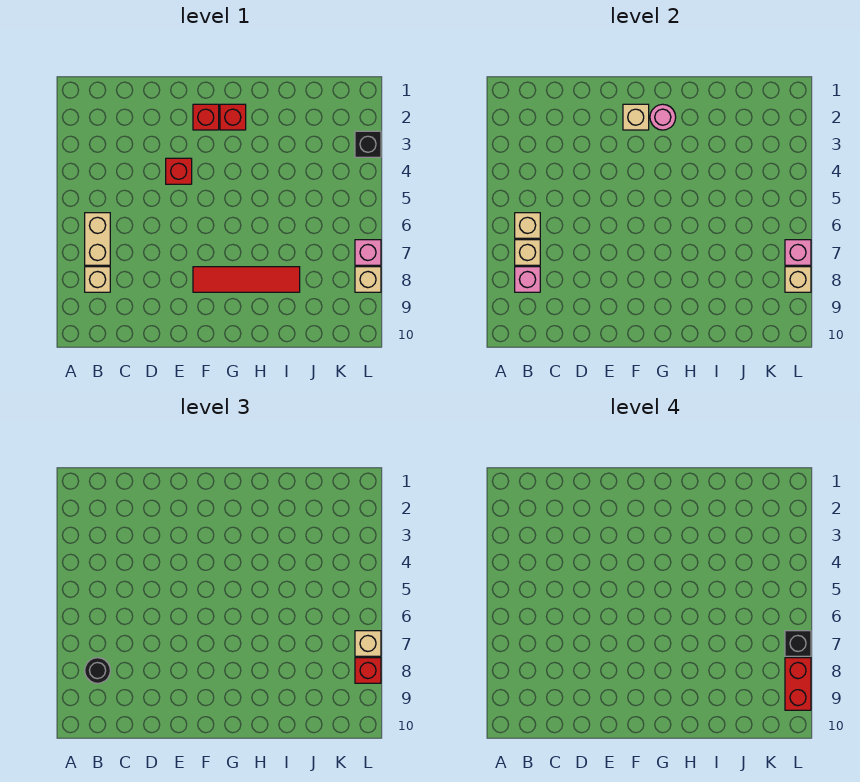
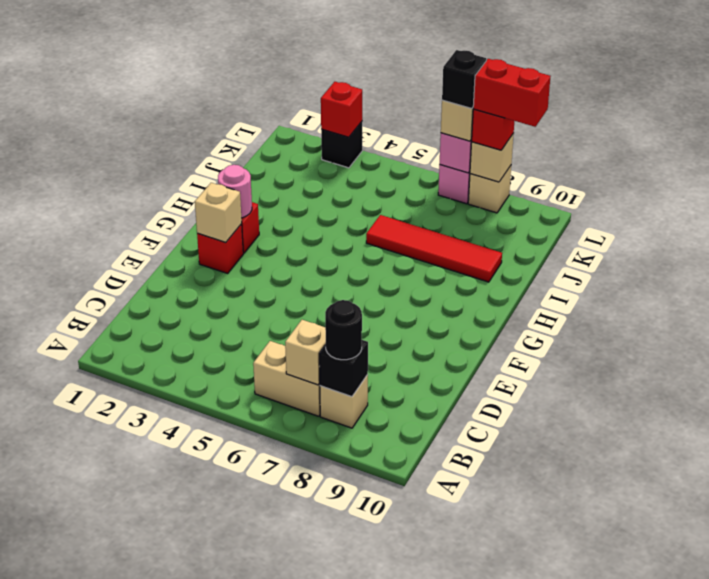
tan 1x1 brick [515,213,540,238] -> none
pink 1x1 brick [515,267,540,292] -> black 1x1 brick [319,340,368,397]
red 1x1 brick [166,158,192,184] -> red 1x1 brick moved to [321,82,362,137]
red 1x4 tile [193,267,300,292] -> red 1x4 tile turned to [366,215,502,282]

